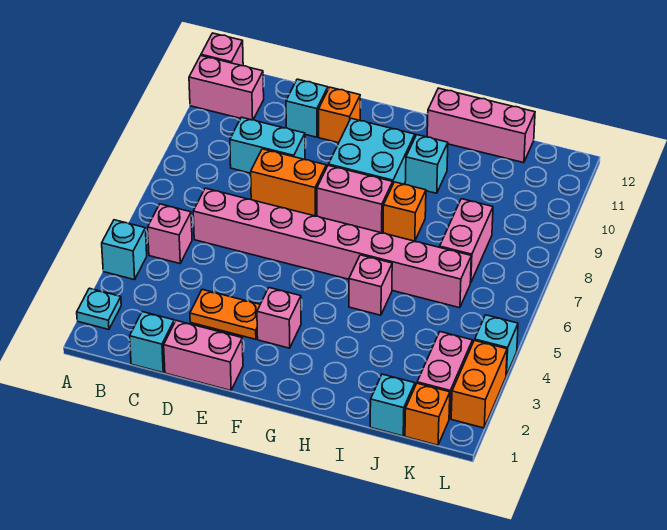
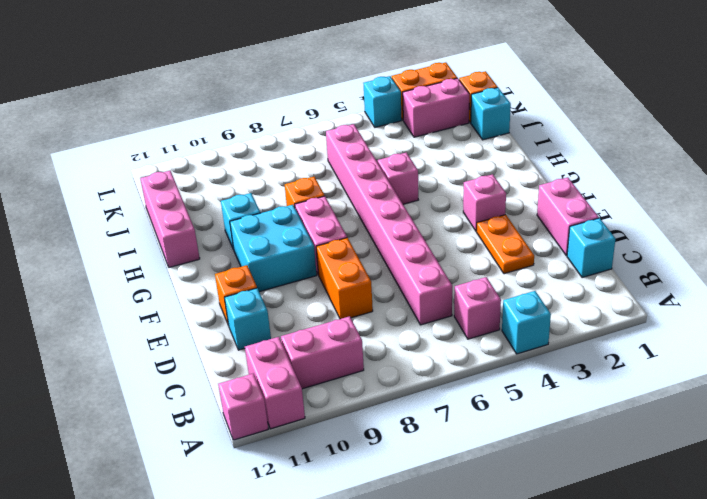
cyan 1x1 plate [77,288,121,330] -> none
cyan 1x2 brick [230,117,305,173] -> none
pink 1x2 brick [440,199,493,283] -> pink 1x2 brick moved to [281,316,364,389]

